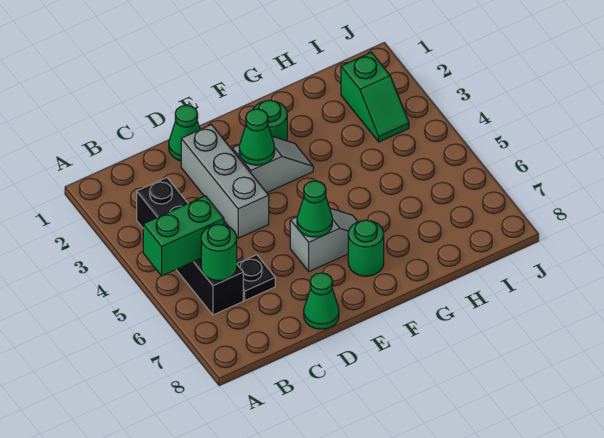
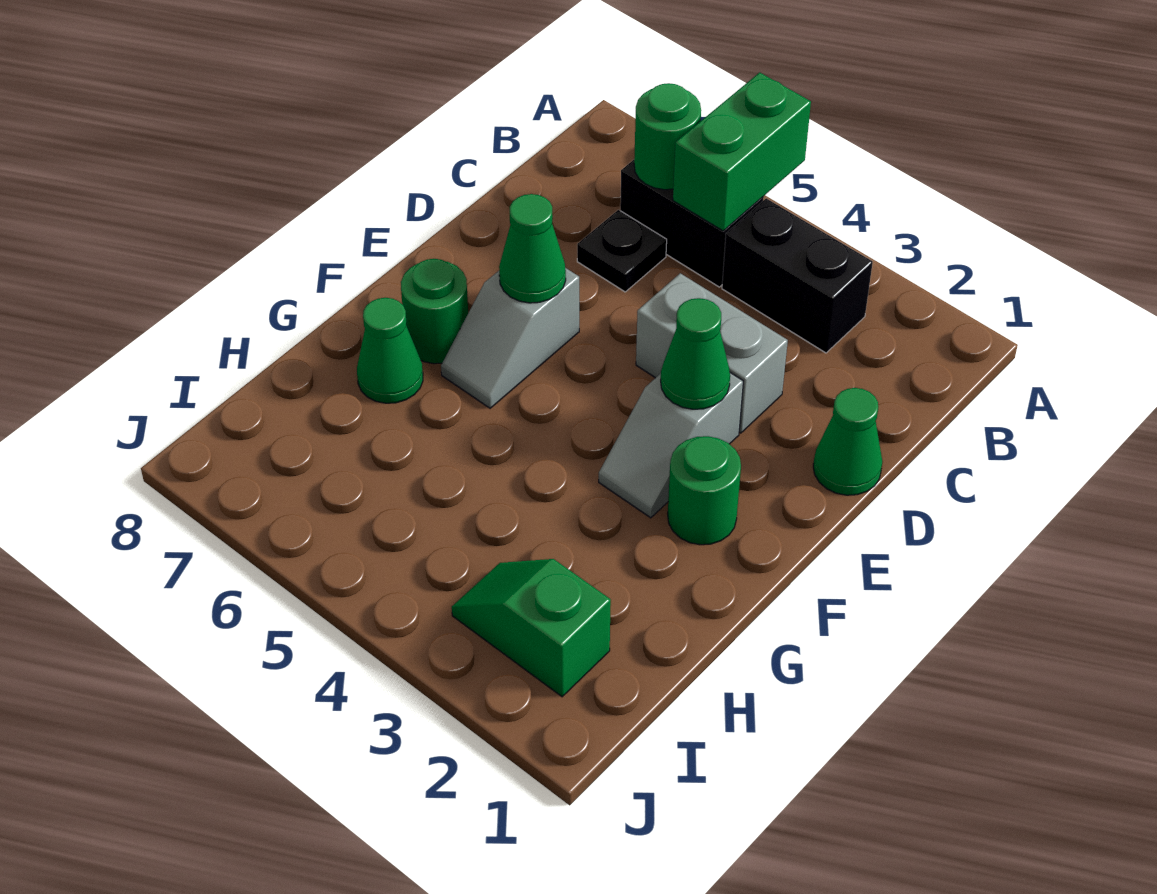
grey 1x3 brick [181,125,269,238] -> grey 1x2 brick [636,273,788,433]
green 1x1 cone [304,273,339,329] -> green 1x1 cone moved to [357,298,423,403]

